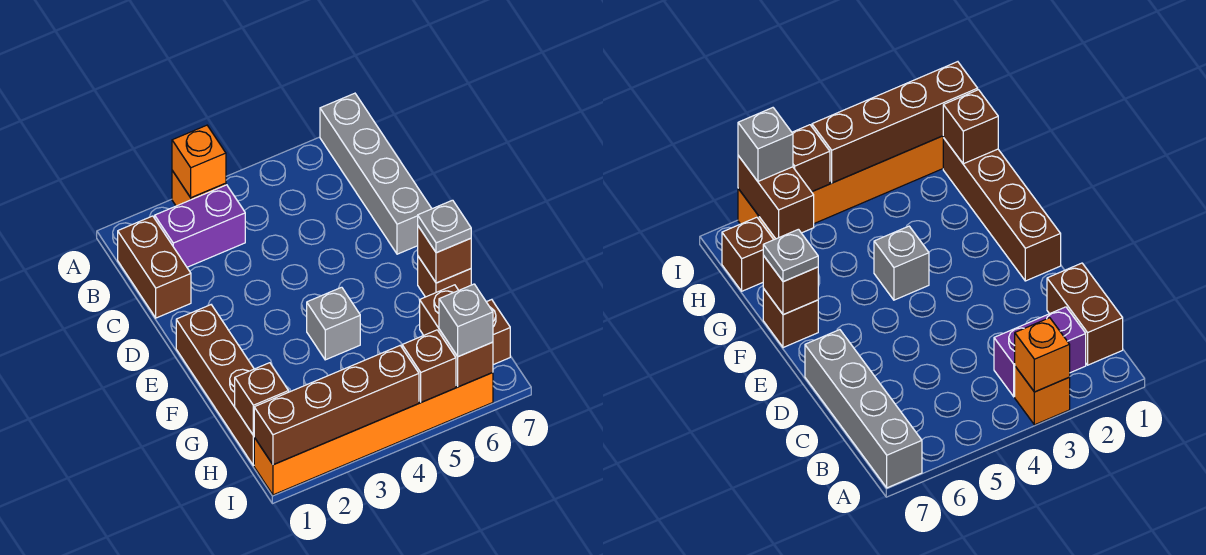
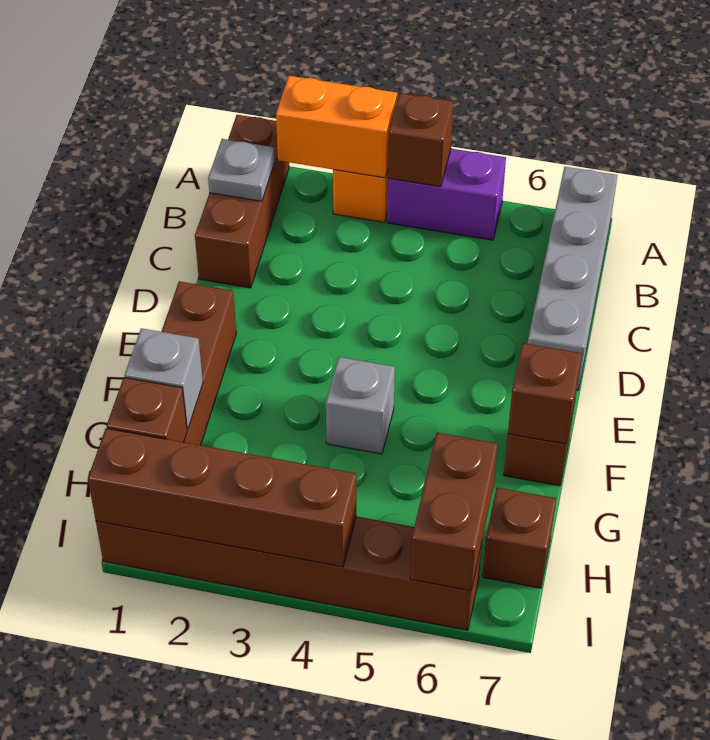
orange 1x1 brick [172,125,226,198] -> orange 1x2 brick [276,76,397,178]
brown 1x2 brick [118,216,191,318] -> brown 1x3 brick [195,115,289,288]
purple 1x2 brick [155,185,245,267] -> purple 1x2 brick moved to [387,149,506,240]
grey 1x1 plate [418,200,471,253] -> grey 1x1 plate moved to [208,139,275,201]
orange 1x6 brick [254,373,493,495] -> brown 1x6 brick [96,516,482,630]
brown 1x1 brick [402,330,456,402] -> brown 1x1 brick moved to [388,93,453,187]
grey 1x1 brick [439,284,493,357] -> grey 1x1 brick moved to [124,328,203,429]

